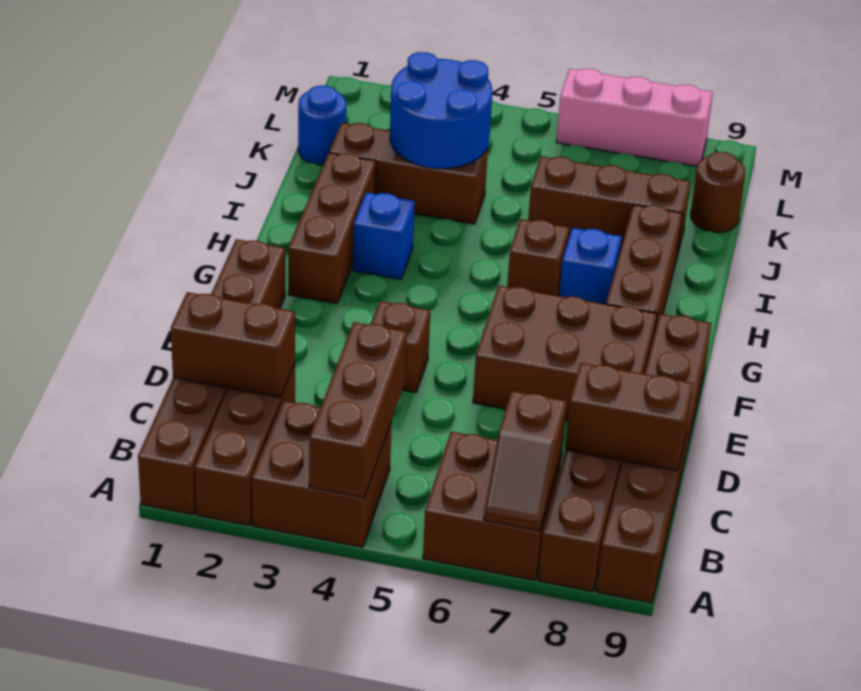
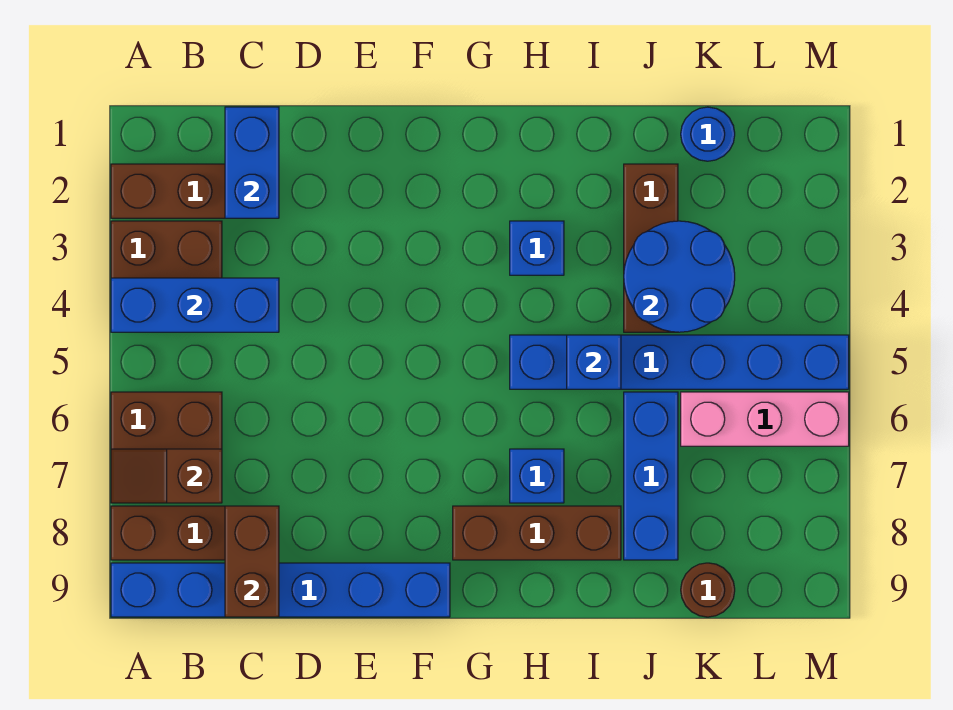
brown 1x6 brick [138,239,285,515] -> none
brown 1x3 brick [309,322,407,498] -> blue 1x3 brick [111,278,279,332]
brown 1x6 brick [597,314,711,603] -> blue 1x6 brick [111,563,450,617]
brown 1x2 brick [171,292,295,397] -> blue 1x2 brick [225,107,279,218]
brown 1x1 brick [371,301,430,393] -> none
brown 2x3 brick [473,286,657,420] -> none
brown 1x3 brick [288,153,376,304] -> none
none -> blue 1x6 brick [510,335,849,389]
brown 1x1 brick [507,219,569,296] -> none
none -> blue 1x1 brick [567,335,621,389]
brown 1x3 brick [528,156,690,256] -> blue 1x3 brick [624,392,678,560]
pink 1x3 brick [556,69,713,166] -> pink 1x3 brick turned to [681,392,849,446]

